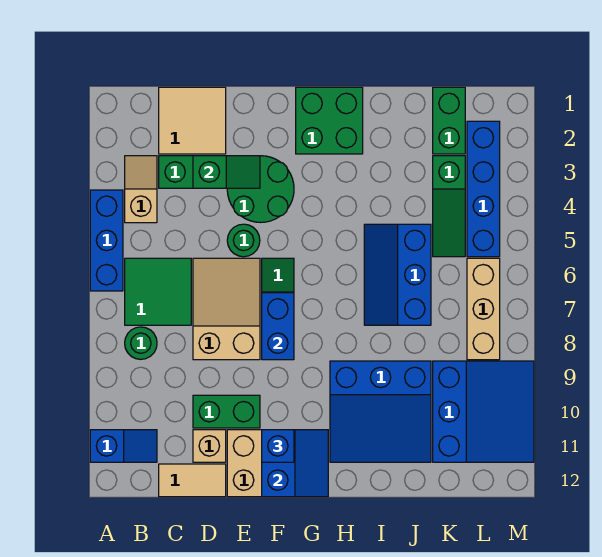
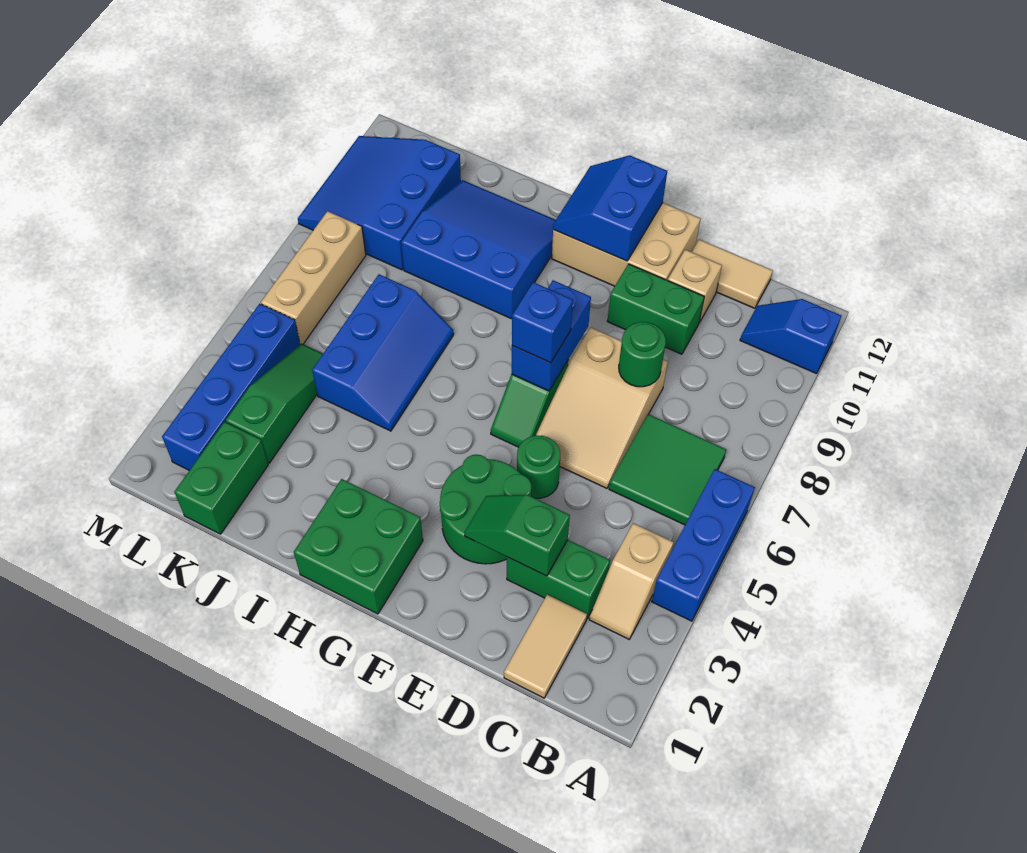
green 1x1 round brick [125,327,157,359] -> green 1x1 round brick moved to [619,322,666,387]
tan 2x2 tile [159,87,226,154] -> tan 1x2 tile [504,595,587,698]
blue 1x1 brick [262,430,294,462] -> blue 1x1 brick moved to [512,282,573,363]

